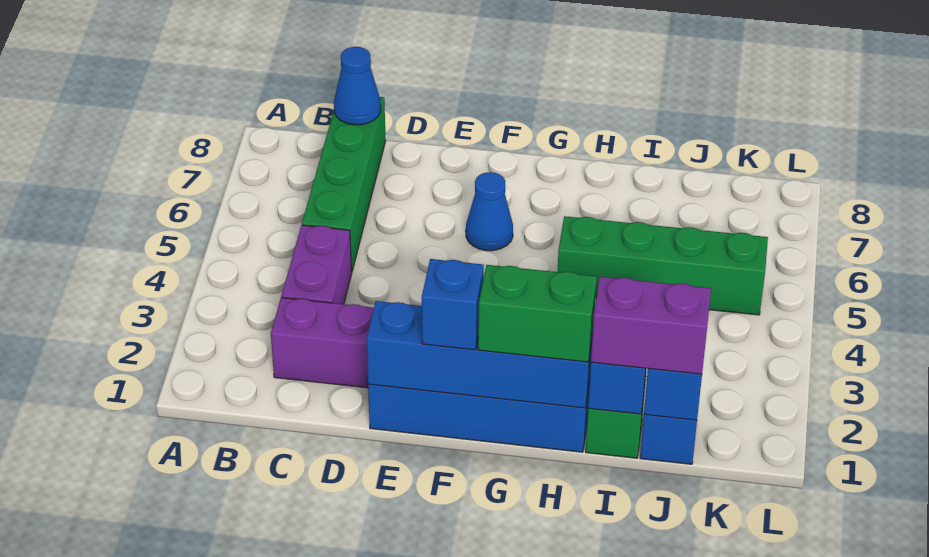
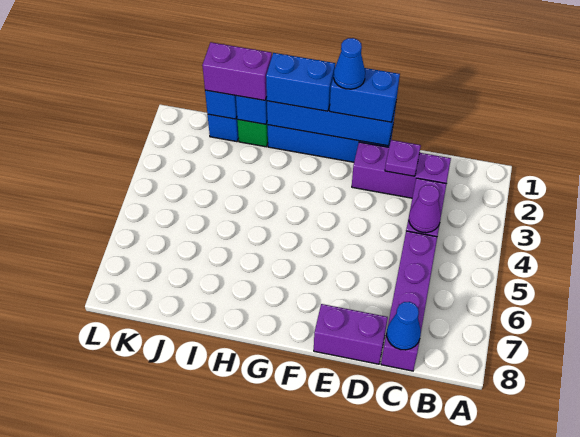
none -> purple 1x1 cone [409,185,441,233]
green 1x4 brick [302,97,386,271] -> purple 1x4 brick [381,231,437,371]
none -> purple 1x1 plate [385,140,421,176]
none -> purple 1x2 brick [314,304,388,364]
blue 1x1 brick [422,259,484,350] -> blue 1x2 brick [330,68,400,122]
blue 1x1 cone [466,172,513,251] -> blue 1x1 cone moved to [334,38,365,89]
green 1x2 brick [478,265,597,362] -> blue 1x2 brick [266,53,335,111]
green 1x4 brick [558,216,768,315] -> none

